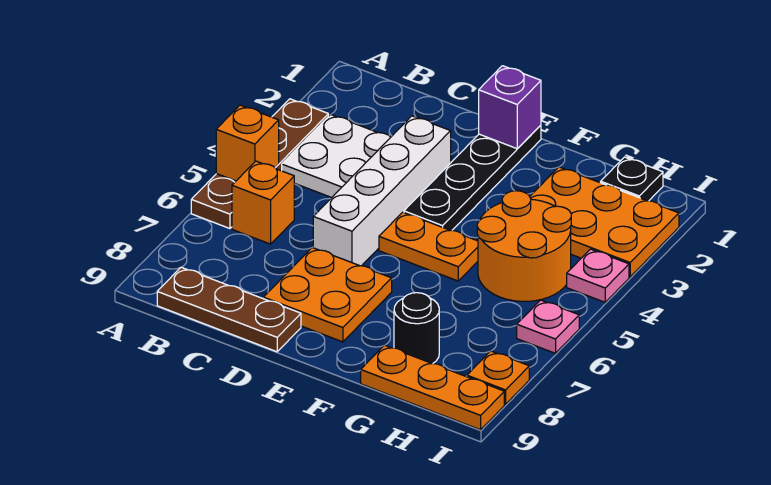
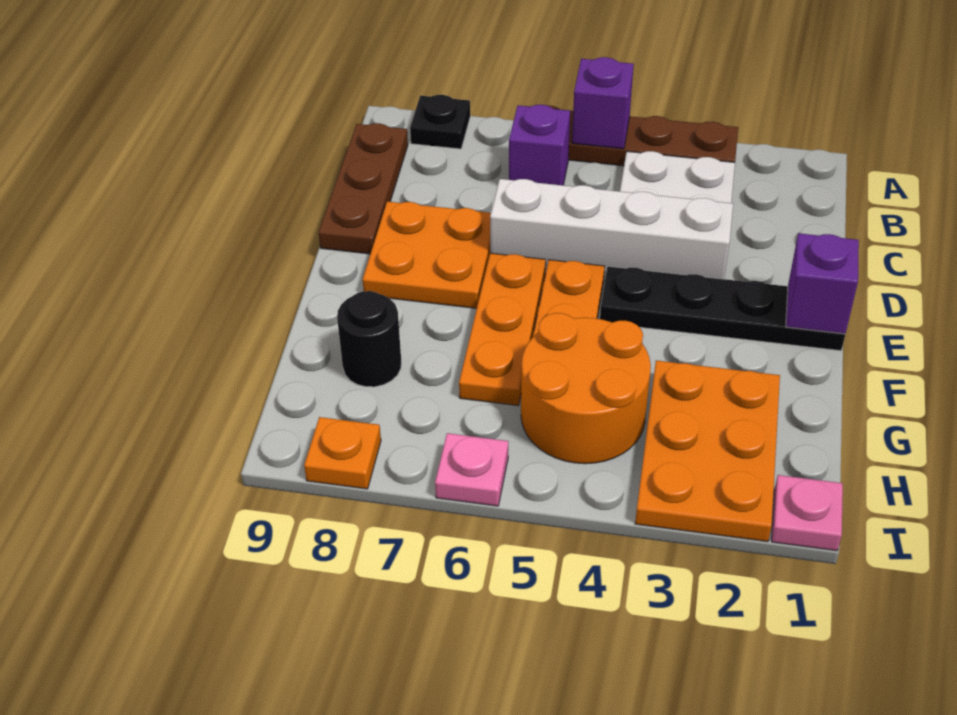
orange 1x1 brick [216,105,279,181] -> purple 1x1 brick [572,57,634,149]
orange 1x1 brick [232,161,294,244] -> purple 1x1 brick [509,105,570,185]
orange 1x3 plate [361,345,504,430] -> orange 1x3 plate moved to [459,253,546,406]
black 1x1 plate [601,157,663,201] -> black 1x1 plate moved to [410,95,470,149]
pink 1x1 plate [567,249,629,302] -> pink 1x1 plate moved to [772,475,843,551]

